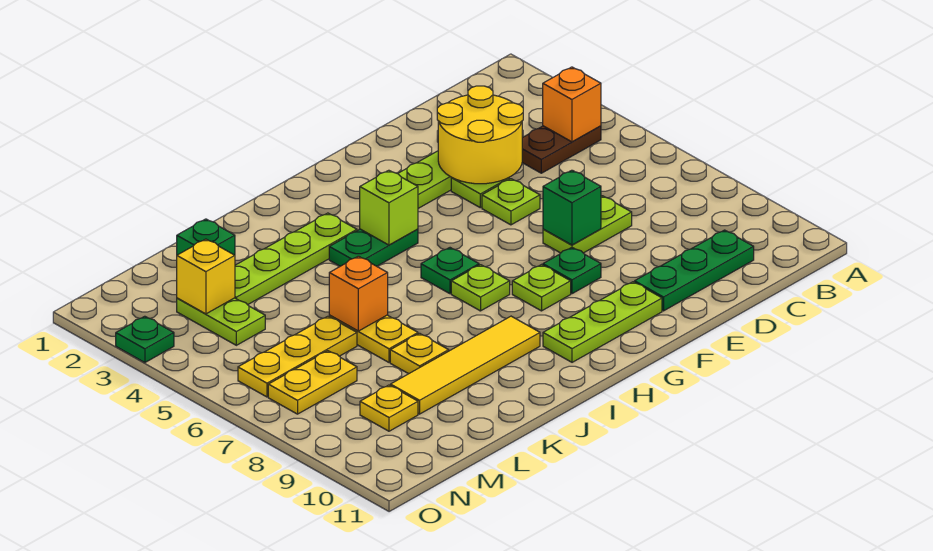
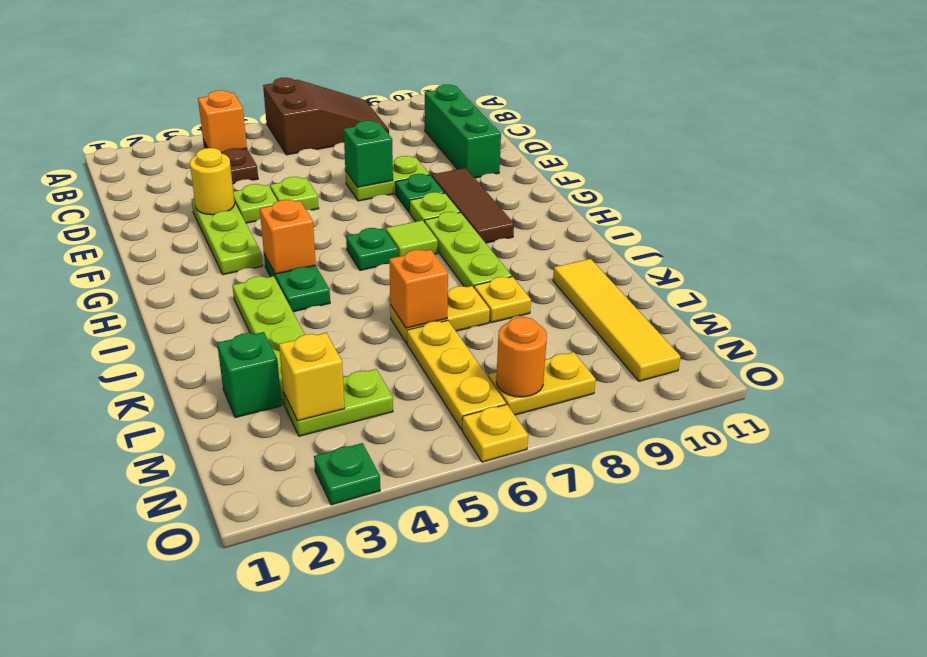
none -> brown 2x3 slope [263,78,389,155]
green 1x3 plate [635,230,754,311] -> green 1x3 brick [425,85,501,178]
yellow 2x2 round brick [437,86,523,184] -> yellow 1x1 round brick [190,148,235,215]
lime 1x2 plate [543,196,632,253] -> lime 1x2 plate turned to [345,156,429,201]
none -> brown 1x3 tile [432,168,514,243]
lime 1x3 plate [543,282,662,362] -> lime 1x3 plate moved to [425,212,512,287]
lime 1x1 brick [360,170,418,245] -> orange 1x1 brick [260,200,316,274]
lime 1x1 plate [451,265,510,311] -> lime 1x1 tile [386,220,438,257]
yellow 1x4 tile [391,316,540,414] -> yellow 1x4 tile moved to [553,259,681,381]
yellow 1x2 plate [268,351,357,414] -> yellow 1x2 plate turned to [488,352,596,415]
yellow 1x1 plate [360,385,418,431] -> yellow 1x1 plate moved to [462,404,528,462]
none -> orange 1x1 round brick [496,317,547,397]

